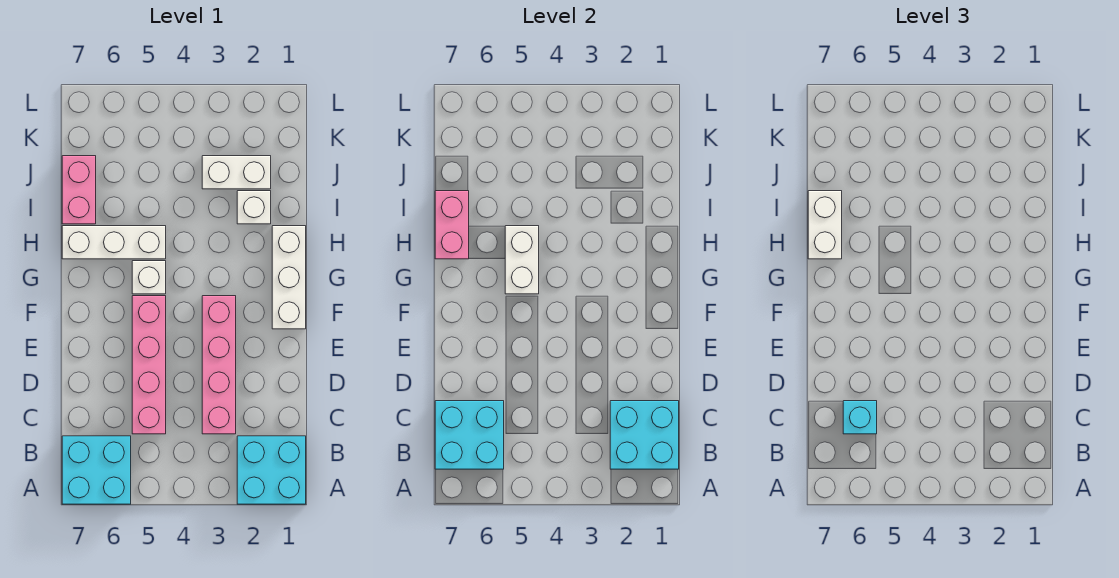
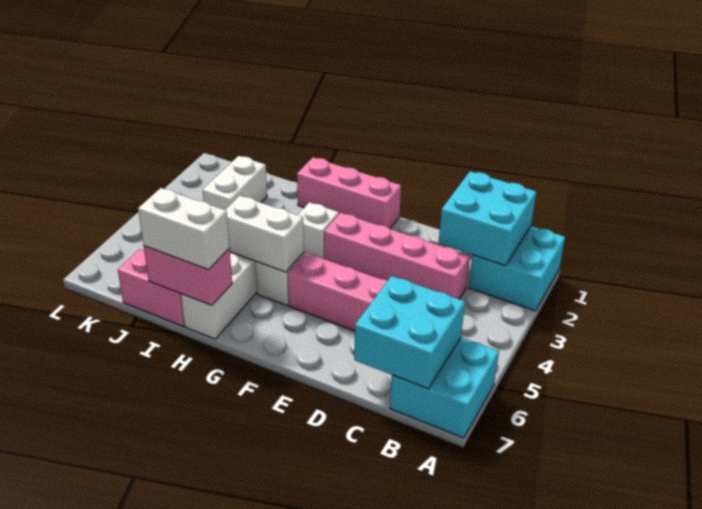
cyan 1x1 brick [843,401,877,434] -> none
white 1x3 brick [272,226,306,329] -> pink 1x3 brick [297,157,401,229]
white 1x1 brick [237,191,271,224] -> white 1x1 brick moved to [298,202,339,259]

